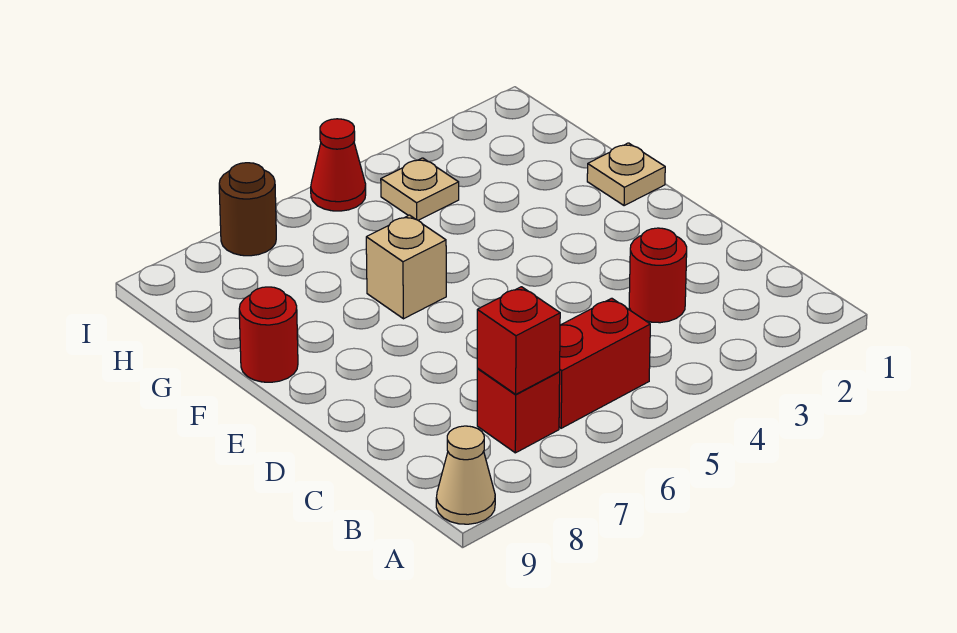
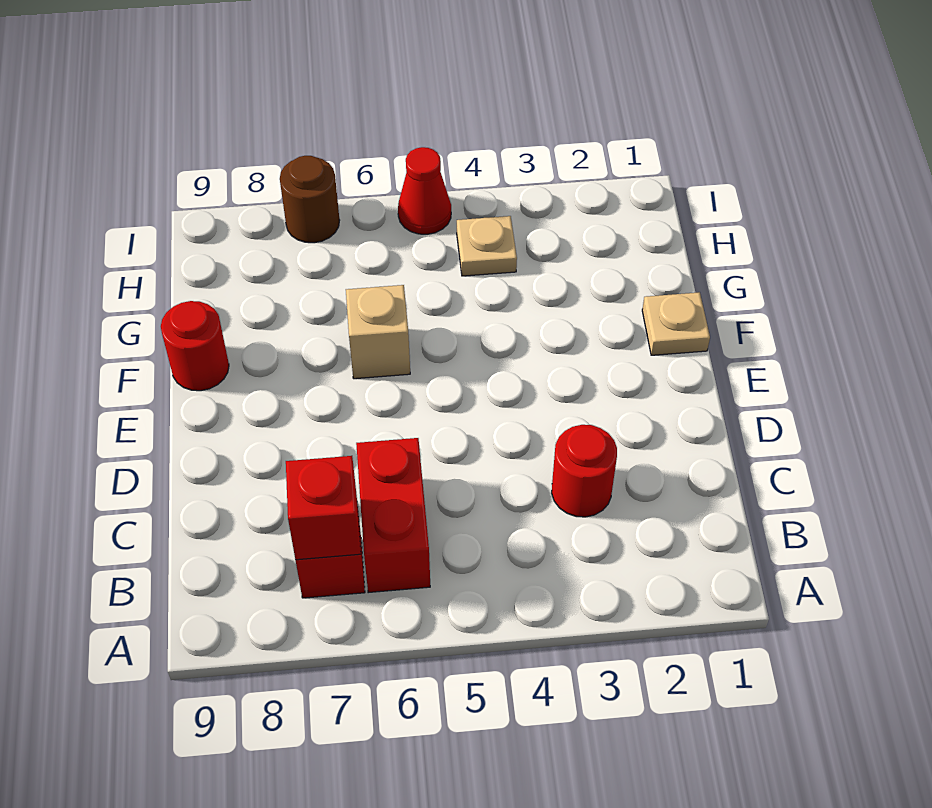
tan 1x1 cone [436,426,495,524] -> none
red 1x2 brick [559,298,650,428] -> red 1x2 brick turned to [356,438,430,593]

